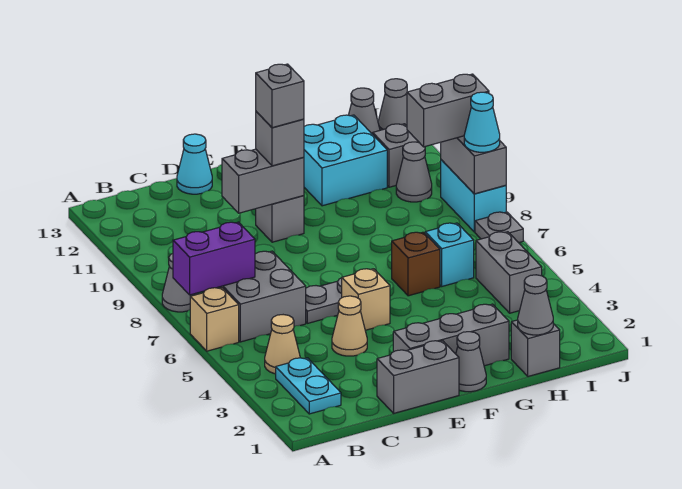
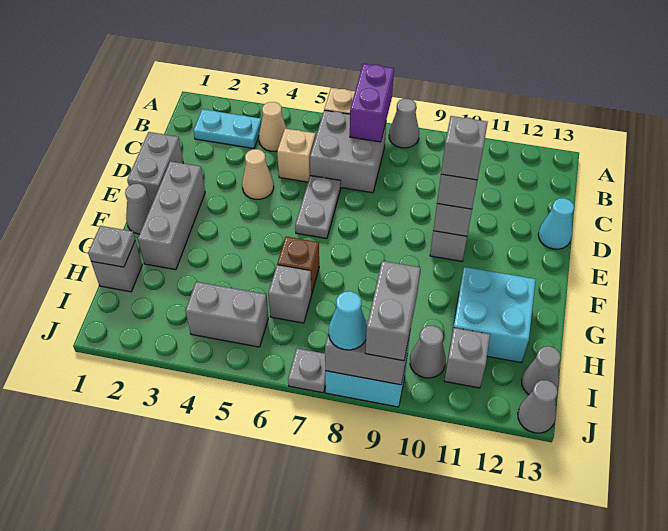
tan 1x1 brick [342,269,390,330] -> tan 1x1 brick moved to [277,129,315,182]
grey 1x1 cone [518,275,553,335] -> grey 1x1 plate [88,226,135,267]
cyan 1x1 brick [425,223,474,286] -> grey 1x1 brick [268,265,312,323]

